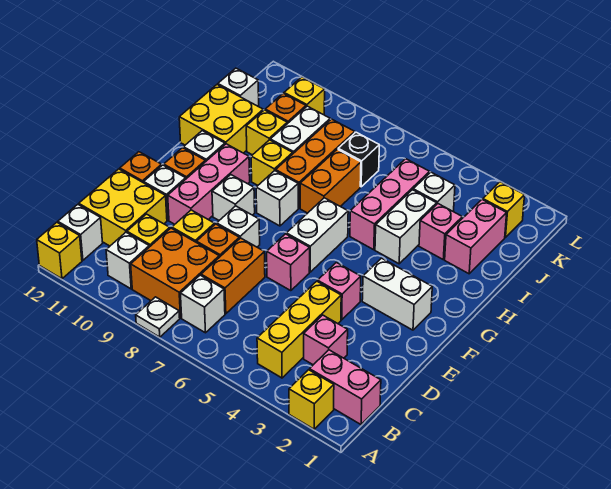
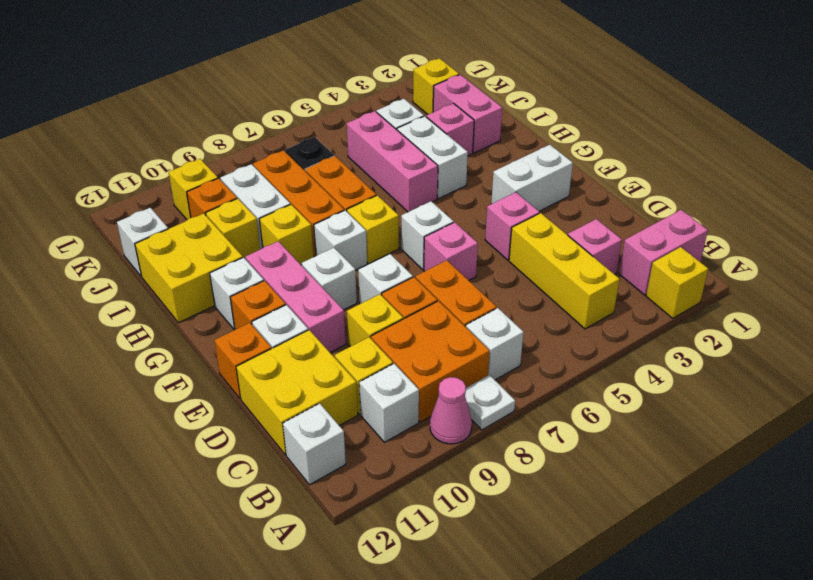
none -> pink 1x1 cone [430,377,472,444]
yellow 1x1 brick [37,222,82,279] -> yellow 1x1 brick moved to [347,195,399,263]
white 1x2 brick [286,198,348,272] -> white 1x1 brick [401,201,454,270]

